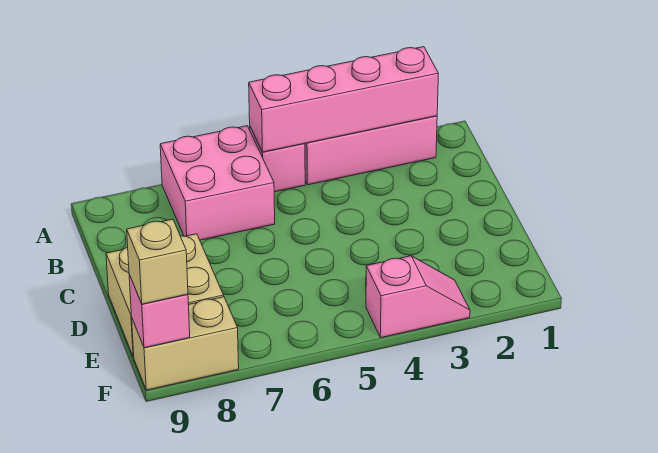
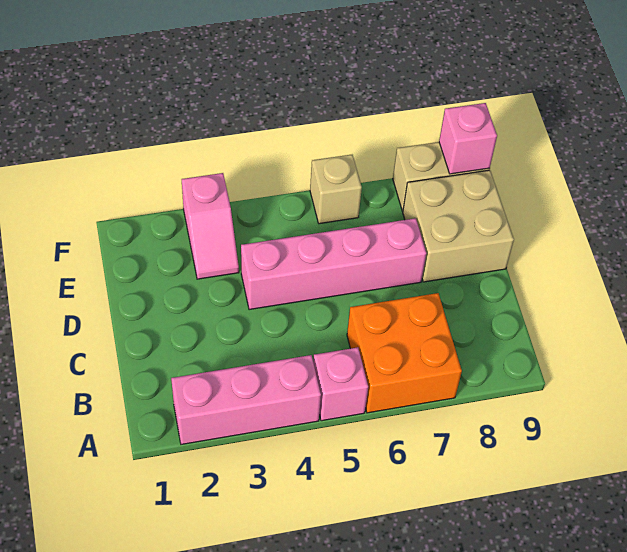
pink 1x4 brick [249,47,438,152] -> pink 1x4 brick moved to [241,218,426,310]
pink 2x2 brick [160,126,275,240] -> orange 2x2 brick [347,293,462,413]
pink 1x2 slope [366,256,470,338] -> pink 1x2 slope turned to [182,173,239,279]
tan 1x1 brick [127,219,188,304] -> tan 1x1 brick moved to [310,155,362,224]

